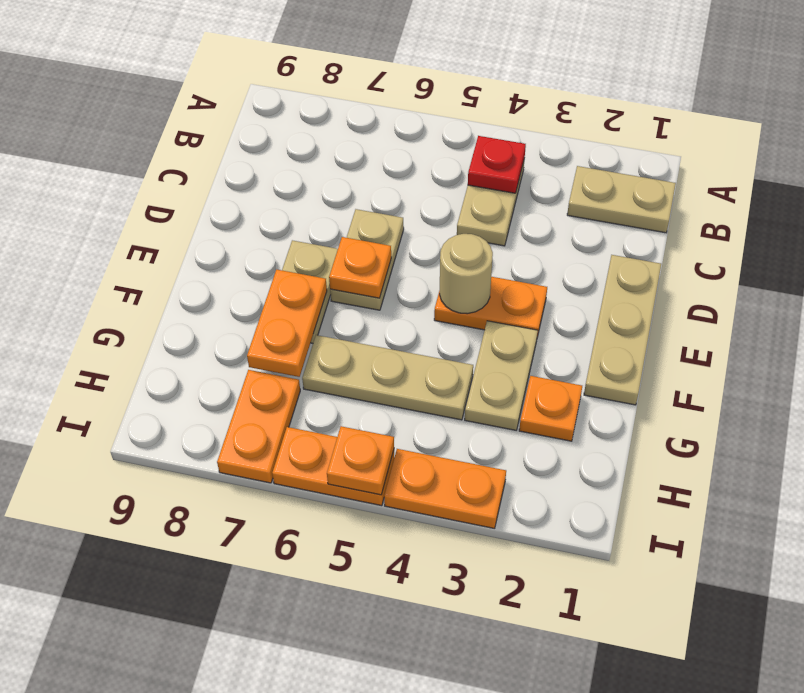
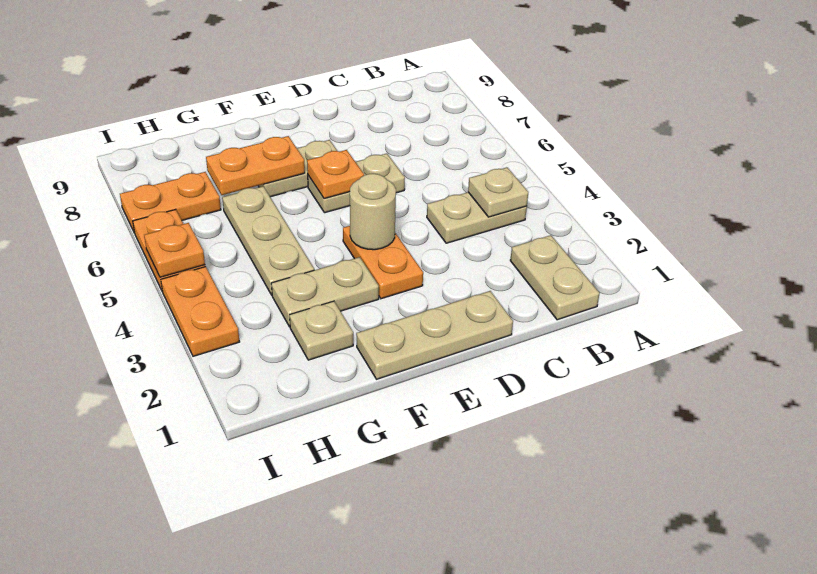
red 1x1 plate [468,136,526,193] -> tan 1x1 plate [468,167,528,217]
orange 1x1 plate [519,376,582,441] -> tan 1x1 plate [290,301,353,360]

